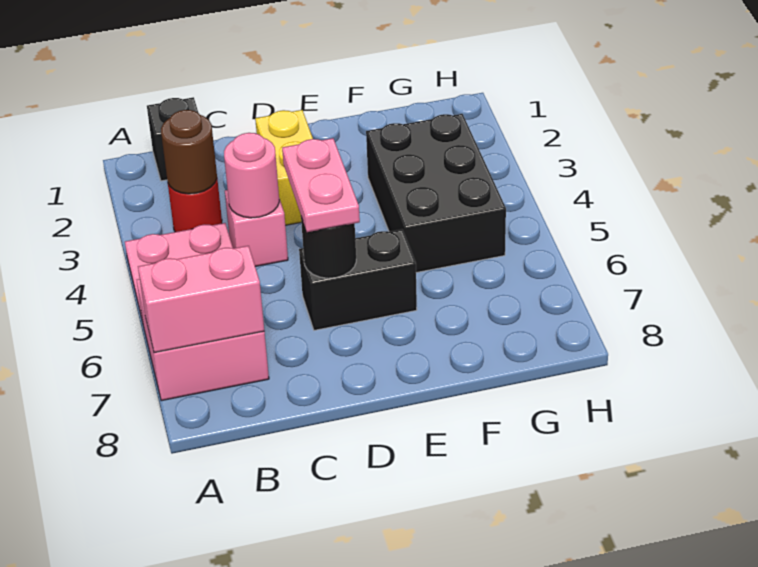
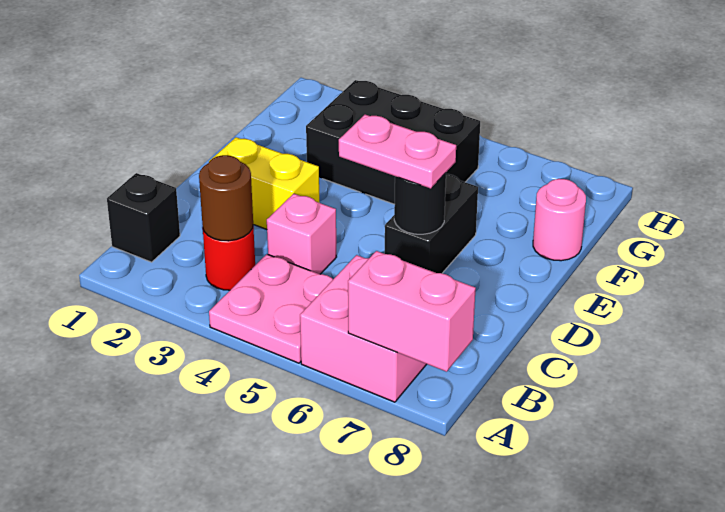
pink 1x2 brick [138,246,264,353] -> pink 1x2 brick turned to [348,251,476,372]
pink 1x1 round brick [224,133,279,218] -> pink 1x1 round brick moved to [533,179,586,261]

